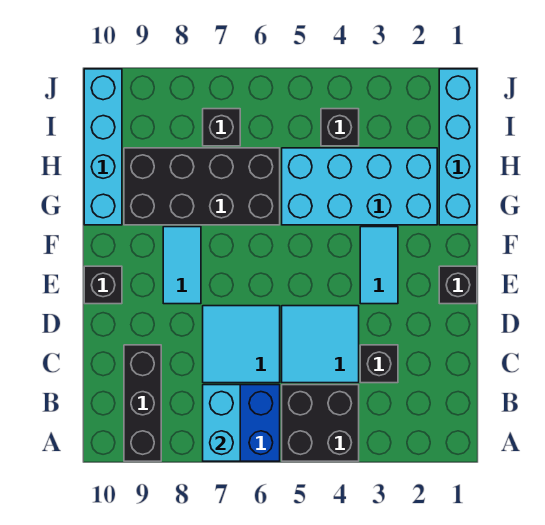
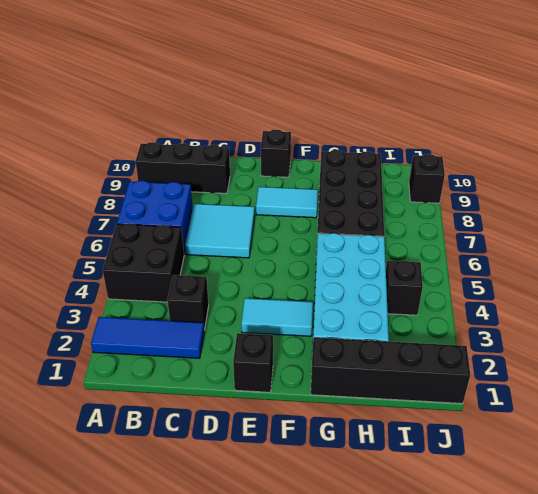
none -> blue 1x3 tile [91,317,204,358]
cyan 1x2 brick [203,385,240,461] -> none
cyan 2x2 tile [282,306,359,383] -> none
cyan 1x4 brick [439,69,477,225] -> black 1x4 brick [311,337,470,404]
cyan 1x4 brick [84,69,122,225] -> none
black 1x1 brick [203,109,240,146] -> black 1x1 brick moved to [409,154,445,203]

